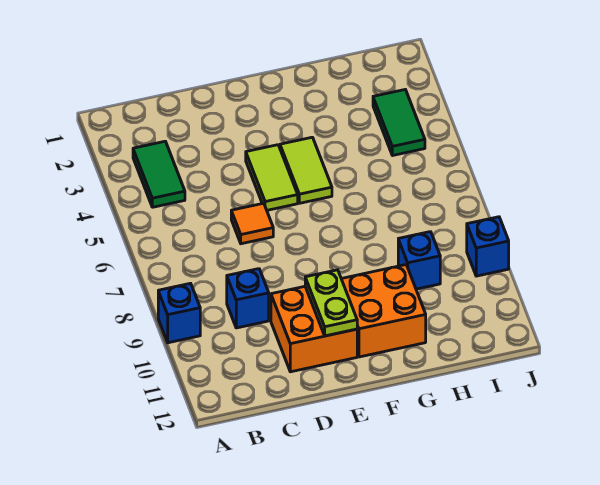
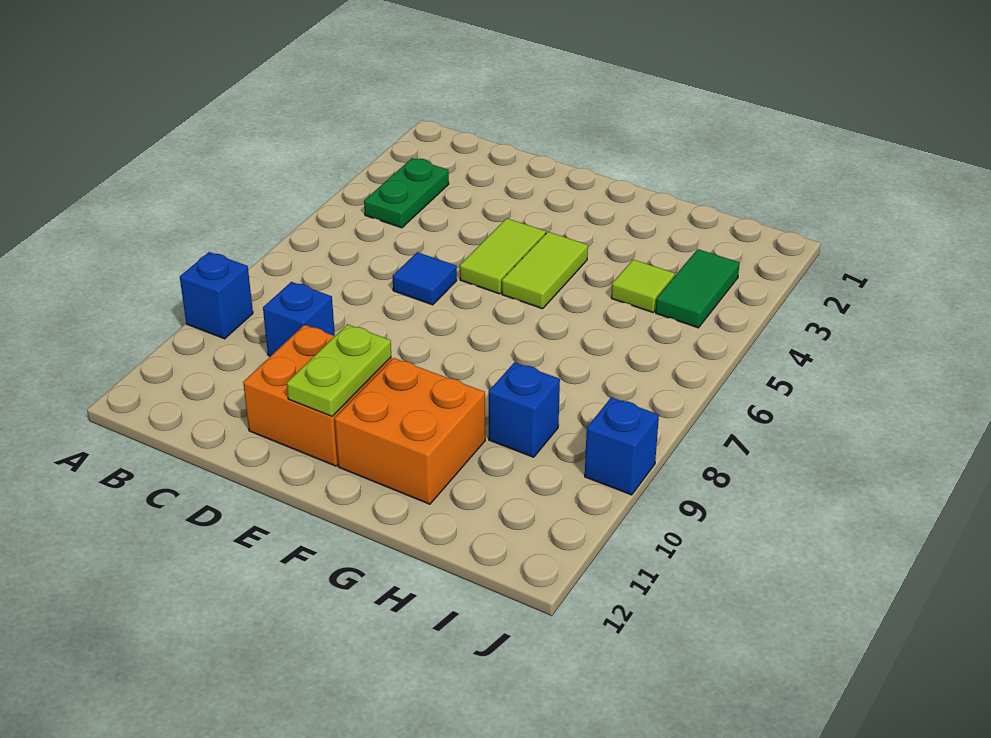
green 1x2 tile [133,141,185,207] -> green 1x2 plate [364,158,449,228]
orange 1x1 tile [231,203,273,244] -> blue 1x1 tile [393,252,457,305]
none -> lime 1x1 tile [611,260,675,312]

